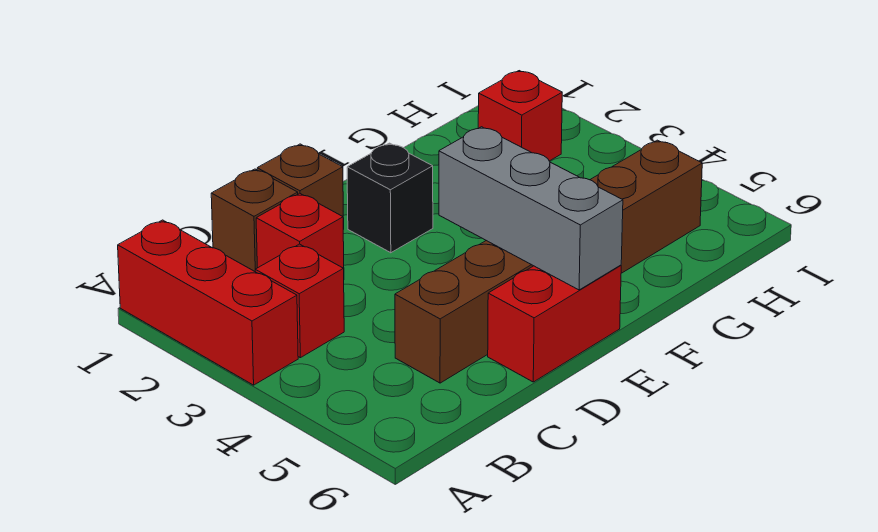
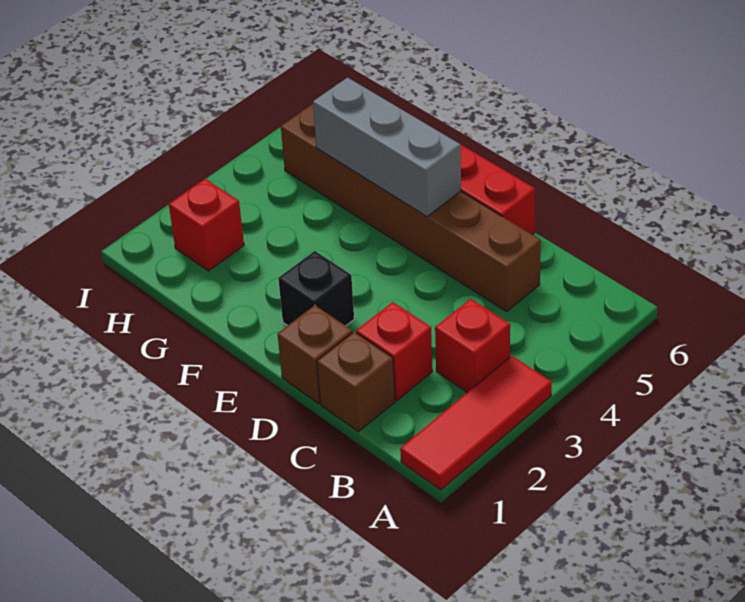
red 1x3 brick [118,220,298,385] -> red 1x3 tile [400,356,552,490]
grey 1x3 brick [439,127,623,290] -> grey 1x3 brick turned to [313,78,461,217]

